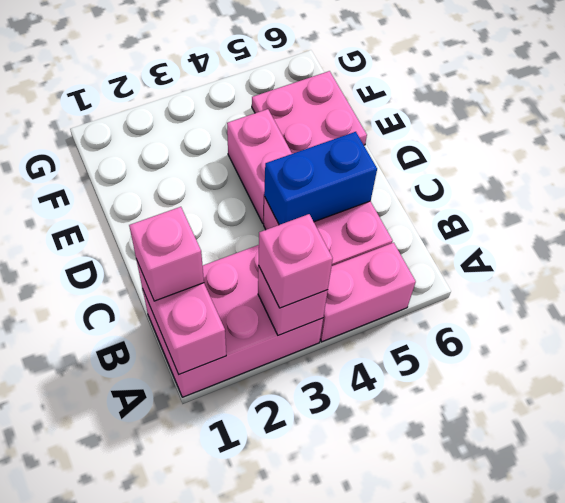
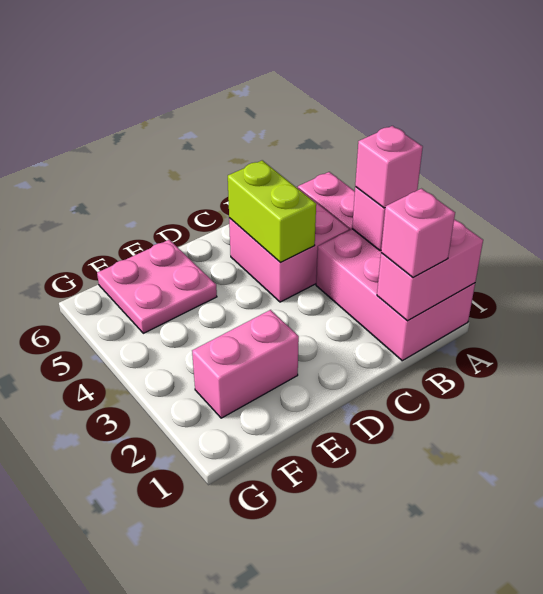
blue 1x2 brick [264,132,377,225] -> lime 1x2 brick [228,160,316,263]
pink 1x2 brick [227,109,292,224] -> pink 1x2 brick moved to [192,310,299,418]

